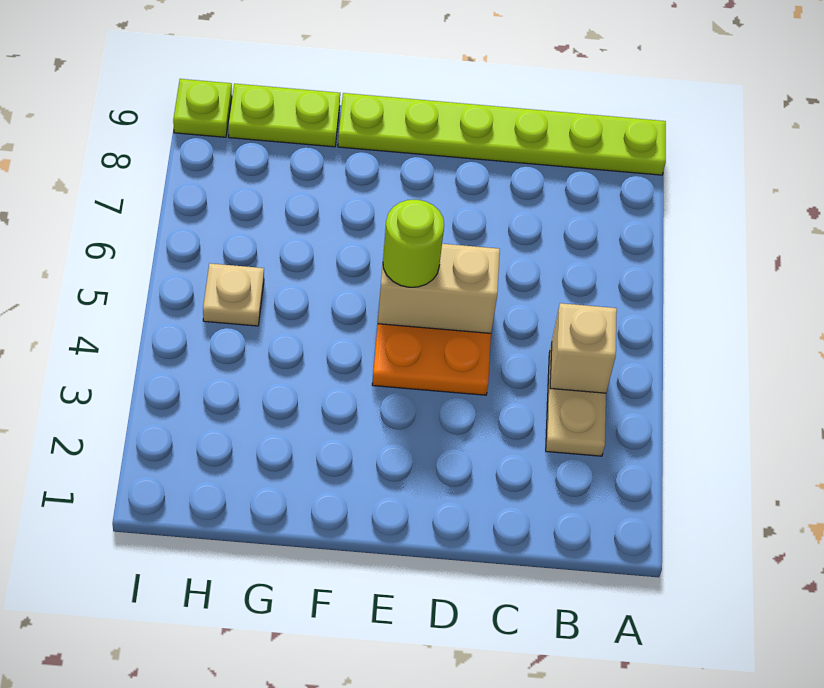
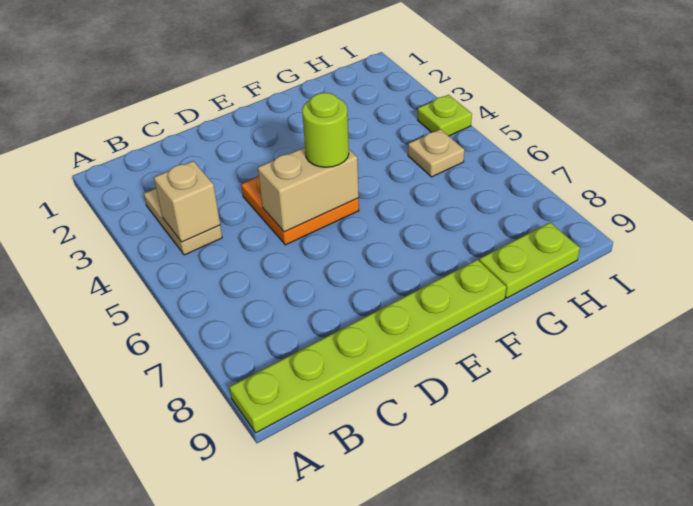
lime 1x1 plate [173,79,232,137] -> lime 1x1 plate moved to [418,95,472,136]

